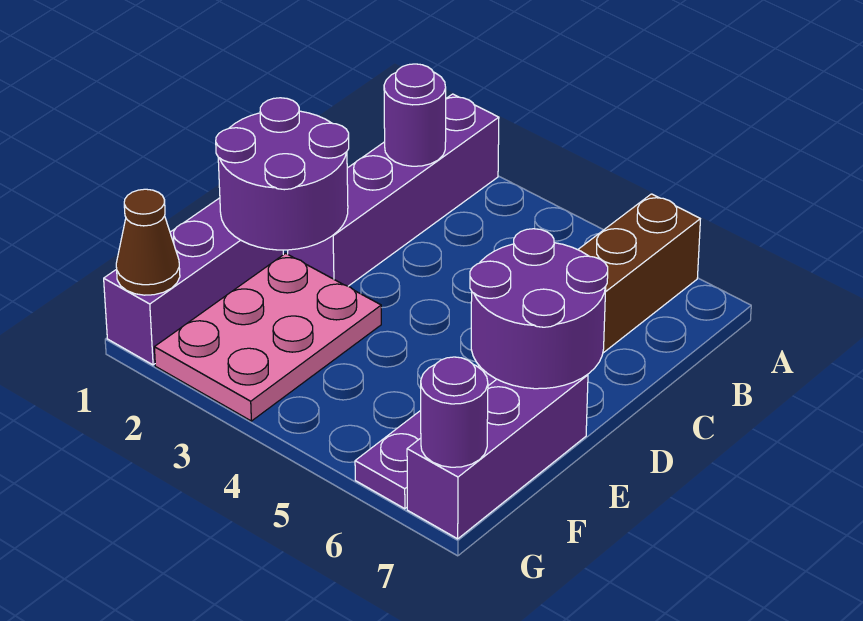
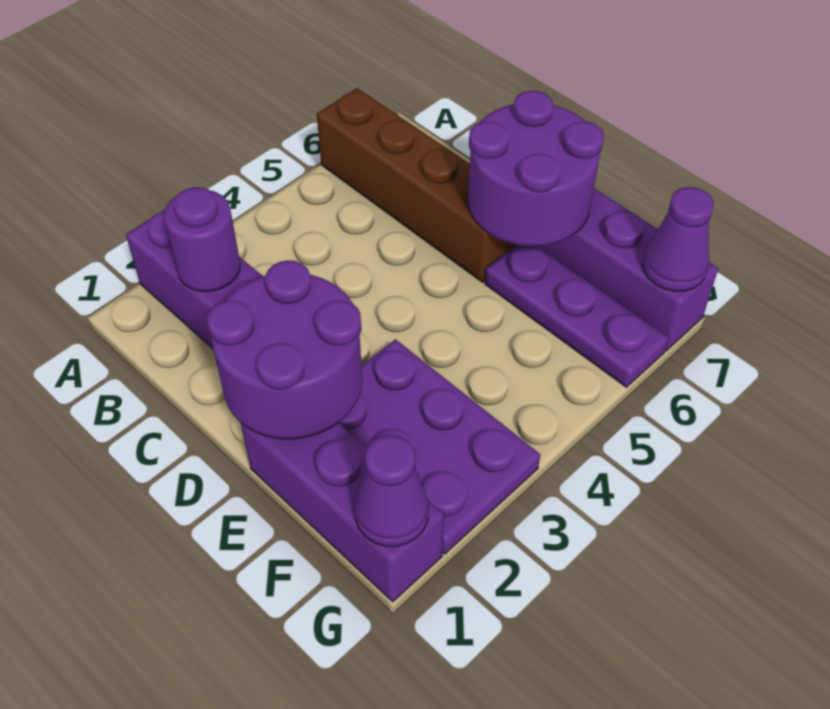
pink 2x3 plate [154,253,381,421] -> purple 2x3 plate [339,339,540,554]
brown 1x1 cone [116,189,180,295] -> purple 1x1 cone [355,435,428,546]
purple 1x1 round brick [421,357,488,467] -> purple 1x1 cone [643,187,714,291]

